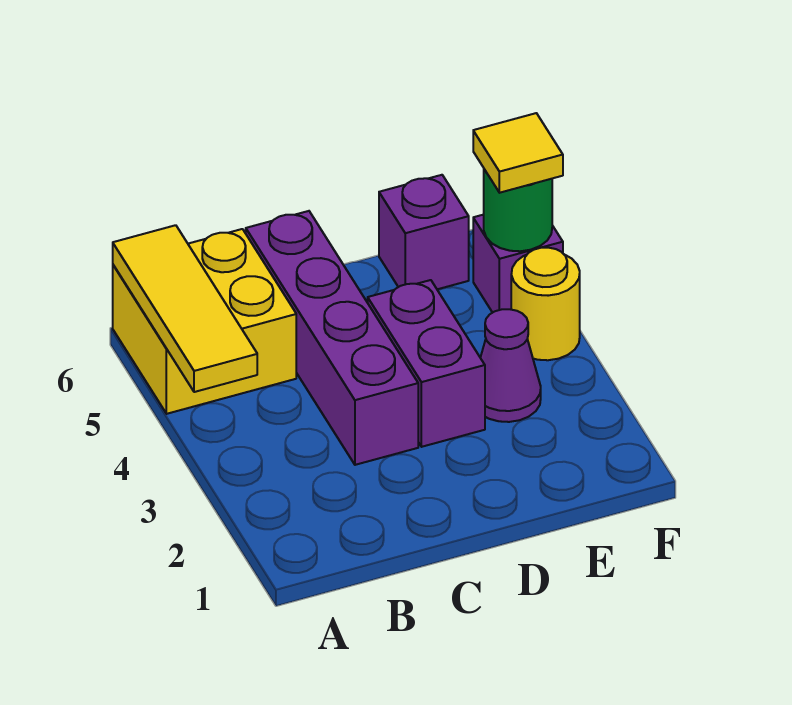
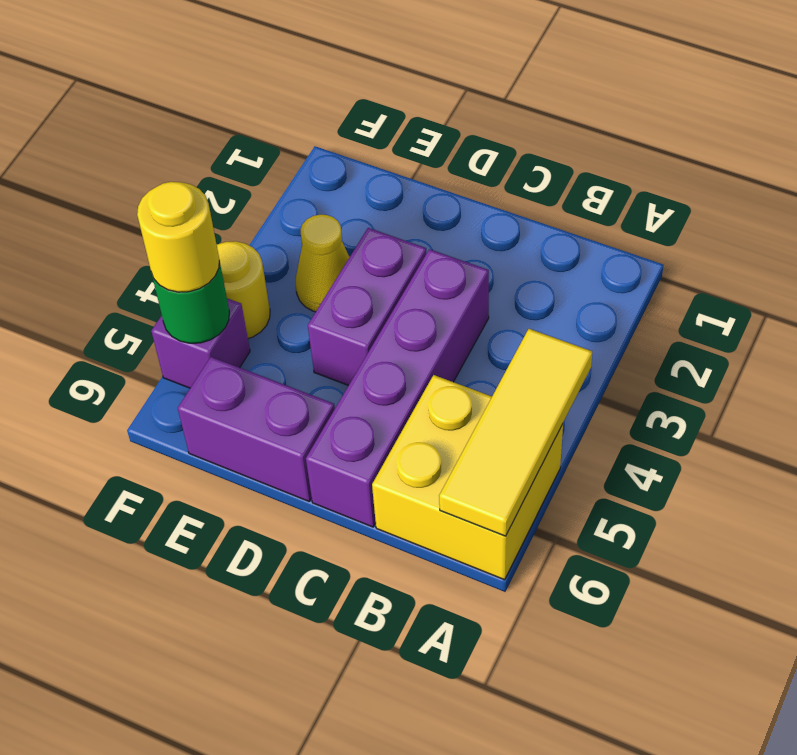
purple 1x1 cone [480,309,541,422] -> yellow 1x1 cone [296,215,349,312]
purple 1x1 brick [379,175,469,289] -> purple 1x2 brick [178,357,335,501]
yellow 1x1 tile [473,113,563,193] -> yellow 1x1 round brick [137,182,219,292]

